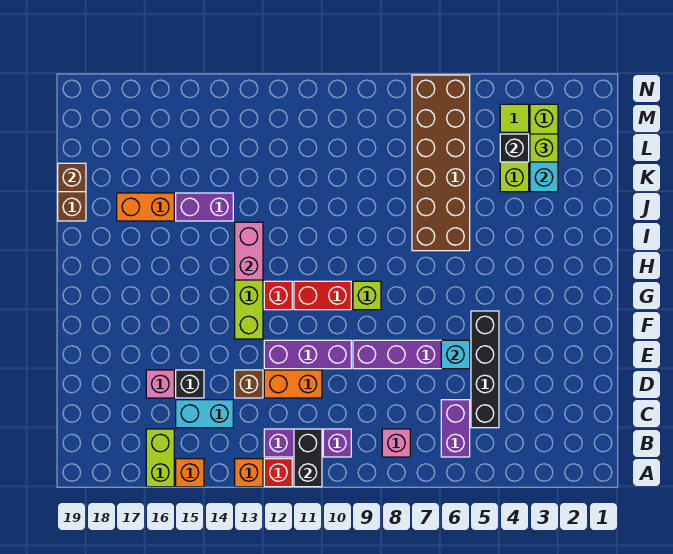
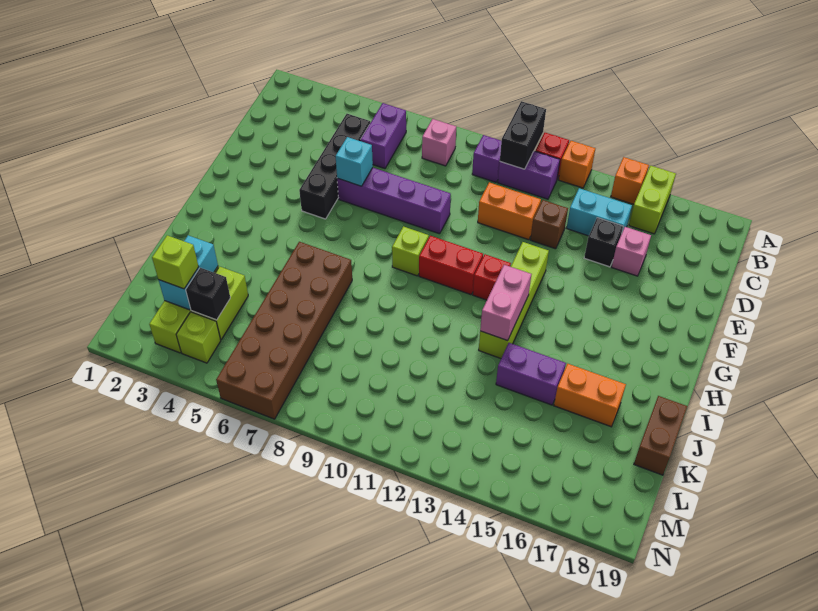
purple 1x3 brick [264,340,351,369] -> none
brown 1x1 brick [58,163,86,192] -> none
lime 1x1 tile [500,104,529,132] -> lime 1x1 brick [176,312,221,363]

